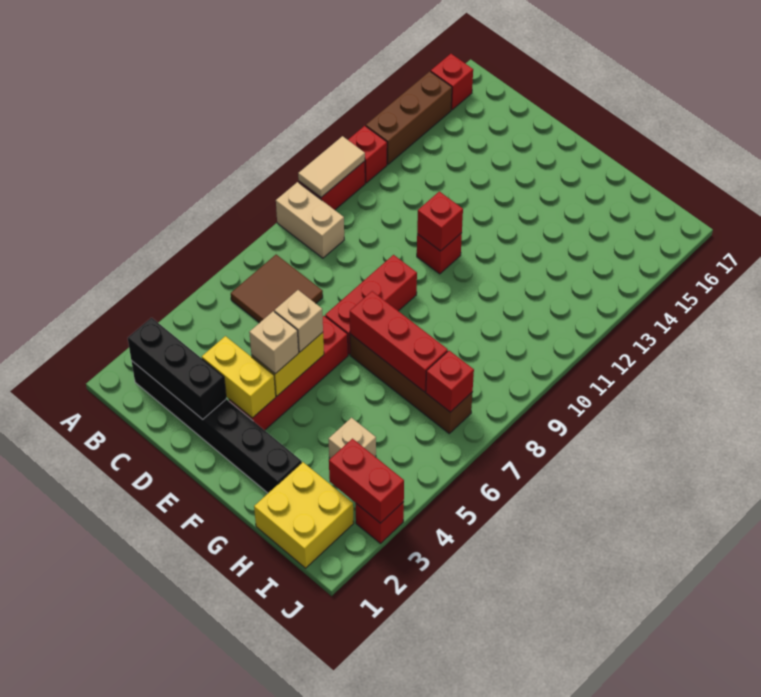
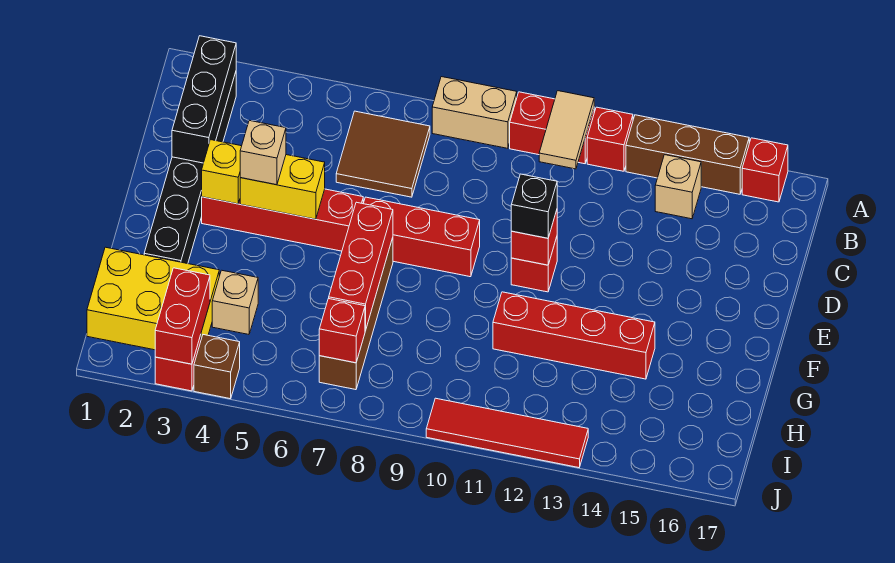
tan 1x2 brick [276,182,344,258] -> tan 1x2 brick turned to [432,77,517,148]
tan 1x2 tile [298,136,365,197] -> tan 1x2 tile turned to [539,91,594,169]
yellow 1x2 brick [202,336,276,418] -> yellow 1x1 brick [202,140,242,204]
tan 1x1 brick [274,290,323,352] -> tan 1x1 brick moved to [655,155,701,219]
none -> black 1x1 brick [511,174,557,238]
none -> red 1x4 brick [493,292,655,379]
yellow 2x2 brick [254,462,354,568] -> yellow 2x3 brick [87,247,219,350]
none -> brown 1x1 brick [194,335,240,399]
none -> red 1x4 tile [426,398,588,468]

